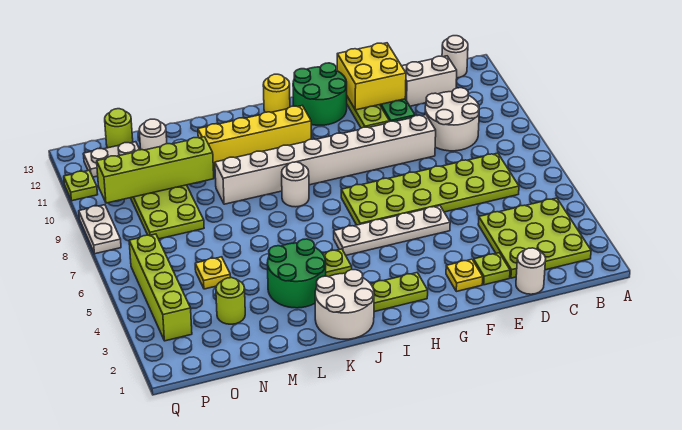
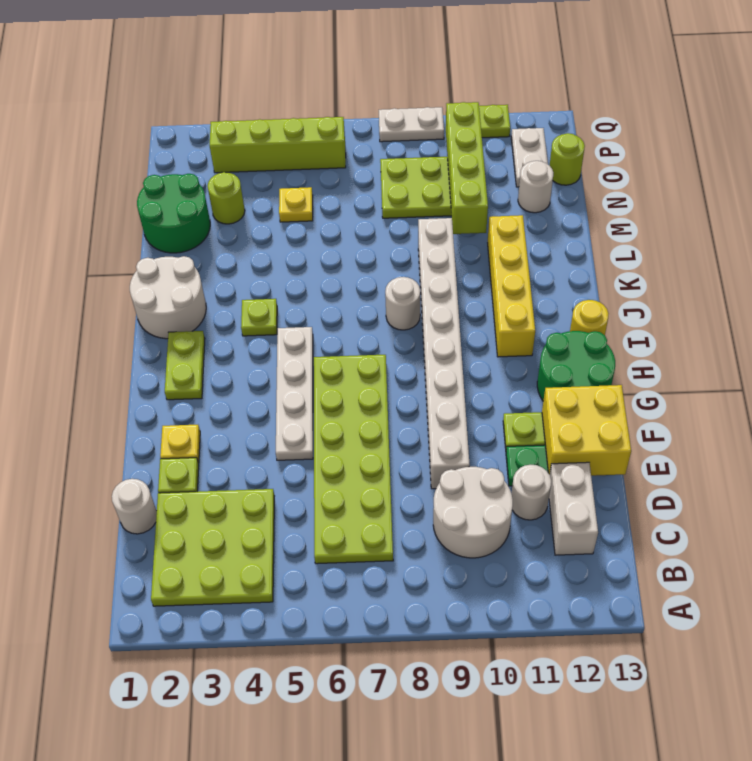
white 1x1 round brick [442,36,468,78] -> white 1x1 round brick moved to [512,465,551,520]
green 2x2 round brick [267,239,326,308] -> green 2x2 round brick moved to [137,174,210,253]

